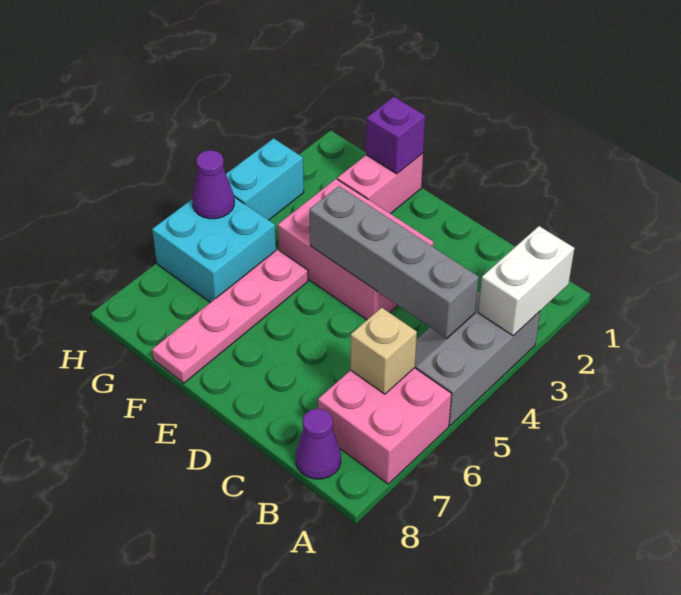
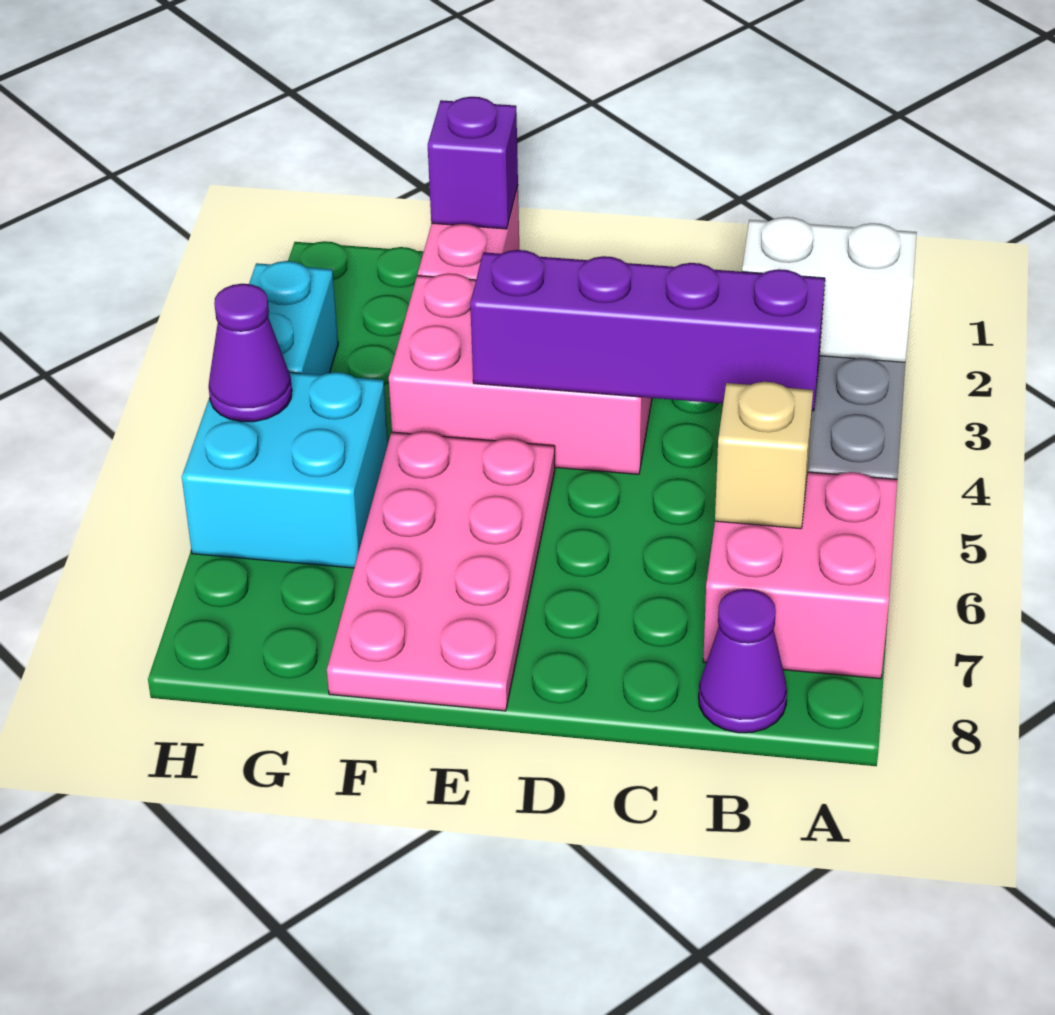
white 1x2 brick [478,226,574,336] -> white 1x2 brick turned to [742,217,917,362]
grey 1x4 brick [310,186,479,338] -> purple 1x4 brick [470,250,825,411]
pink 1x4 plate [152,249,308,383] -> pink 2x4 plate [327,431,555,711]

